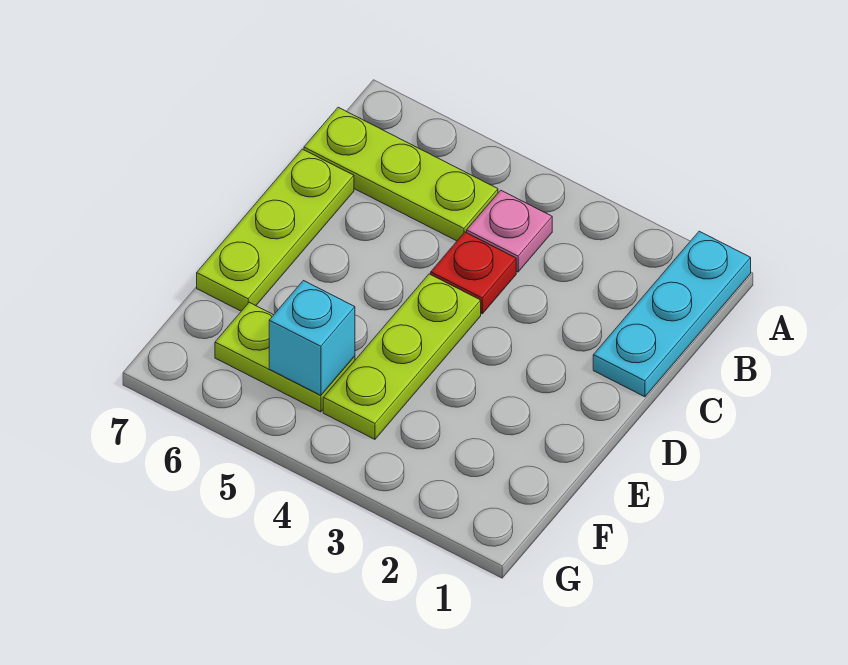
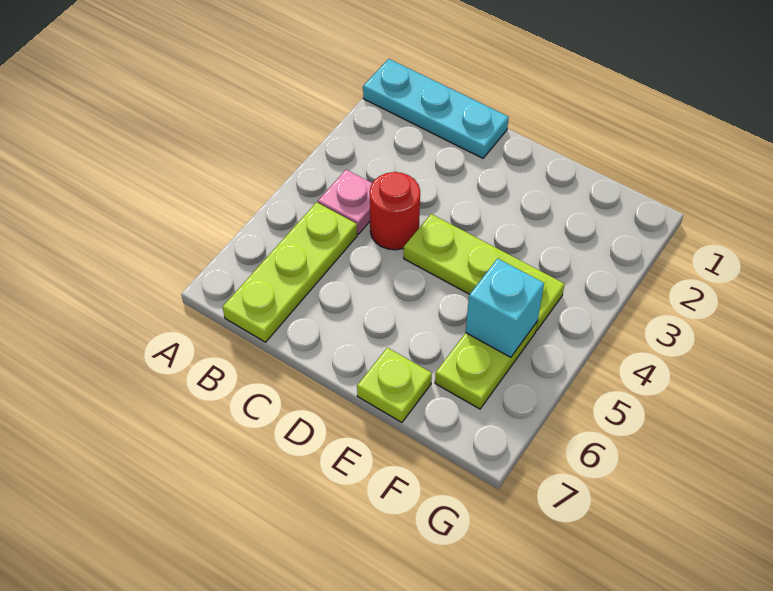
red 1x1 plate [431,232,516,314] -> red 1x1 round brick [370,172,420,250]
lime 1x3 plate [197,149,354,311] -> lime 1x1 plate [357,348,432,423]

